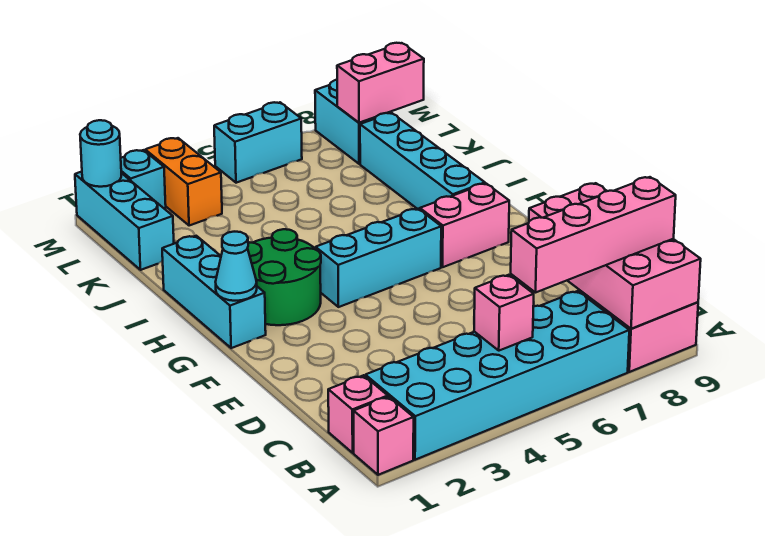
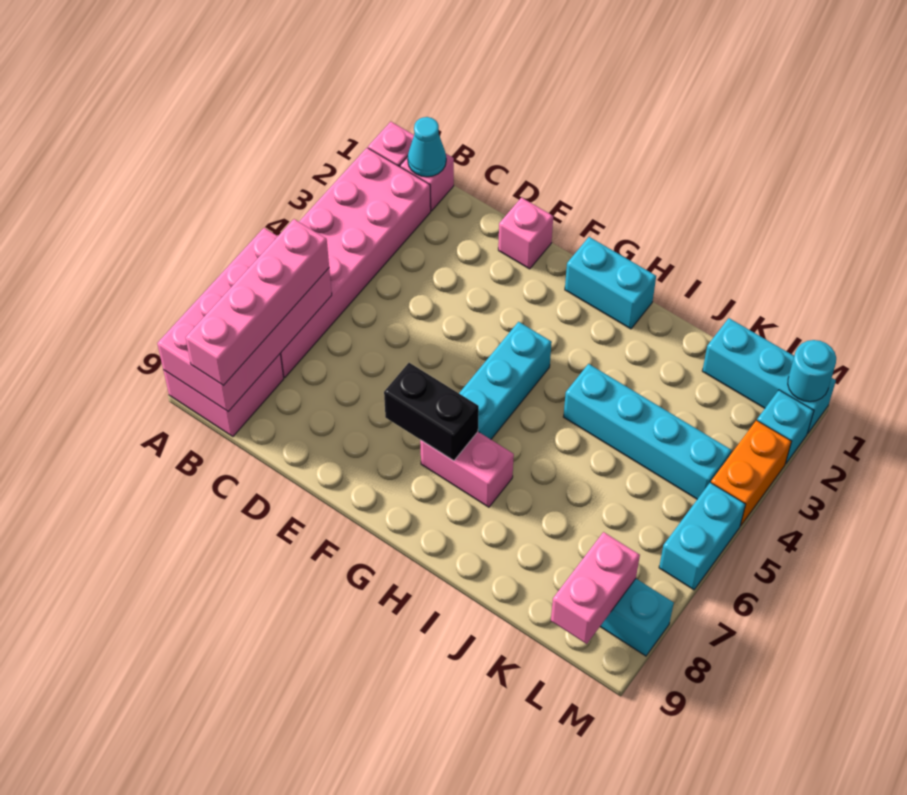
cyan 2x6 brick [365,291,629,460] -> pink 2x6 brick [280,148,431,377]
pink 2x4 brick [529,183,701,329] -> pink 2x4 brick turned to [157,228,332,412]
pink 1x1 brick [474,275,534,351] -> pink 1x1 brick moved to [498,198,553,269]
none -> black 1x2 brick [384,363,479,461]
cyan 1x3 brick [162,236,266,348] -> cyan 1x2 brick [565,237,656,329]
cyan 1x1 cone [216,232,257,301] -> cyan 1x1 cone moved to [408,117,446,177]
green 2x2 round brick [248,229,321,325] -> none
pink 1x2 brick [420,184,509,267] -> pink 1x2 brick turned to [420,432,514,507]
cyan 1x4 brick [360,113,485,209] -> cyan 1x4 brick moved to [563,364,731,499]
orange 1x2 brick [145,138,222,226] -> orange 1x2 brick turned to [711,420,791,526]

